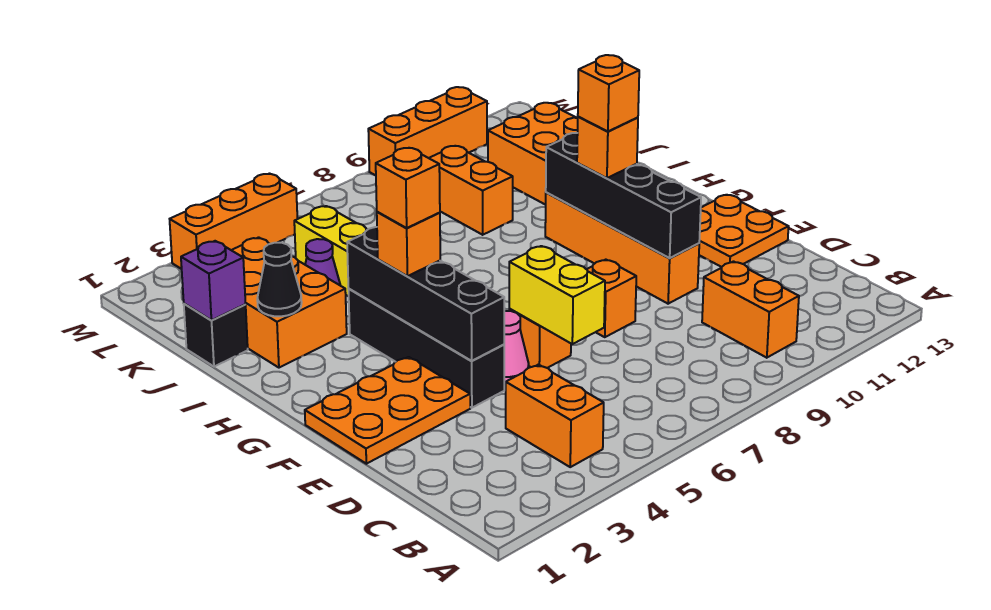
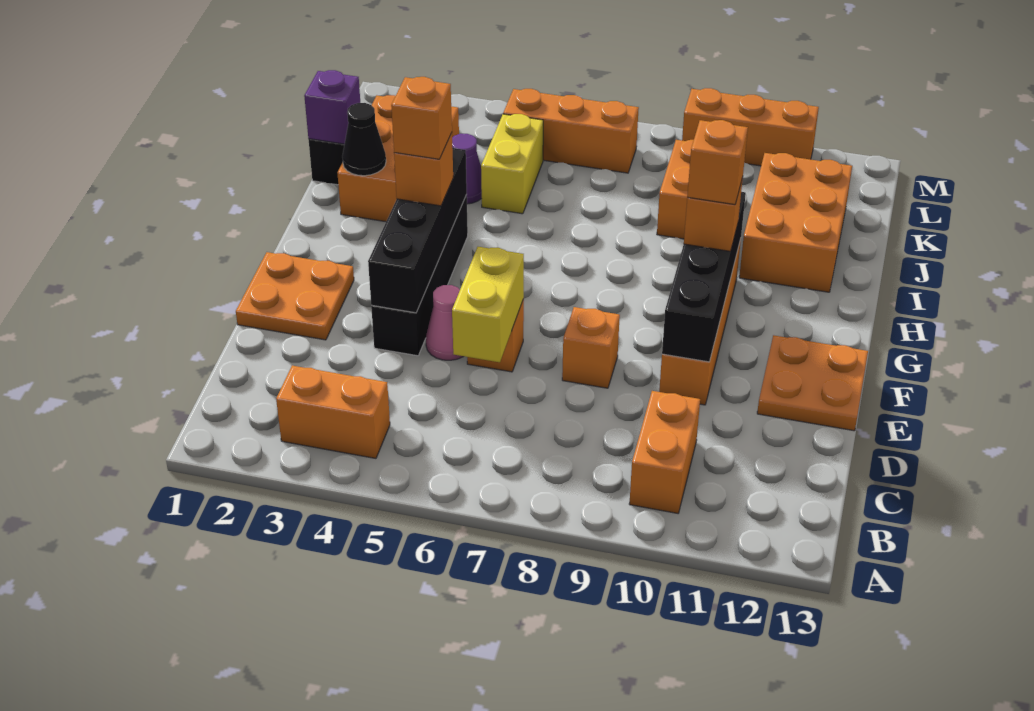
orange 1x2 brick [506,365,604,467] -> orange 1x2 brick turned to [276,366,390,458]
orange 2x3 plate [305,357,470,464] -> orange 2x2 plate [236,252,354,340]
orange 1x3 brick [170,174,297,269] -> orange 1x3 brick moved to [503,89,639,173]

